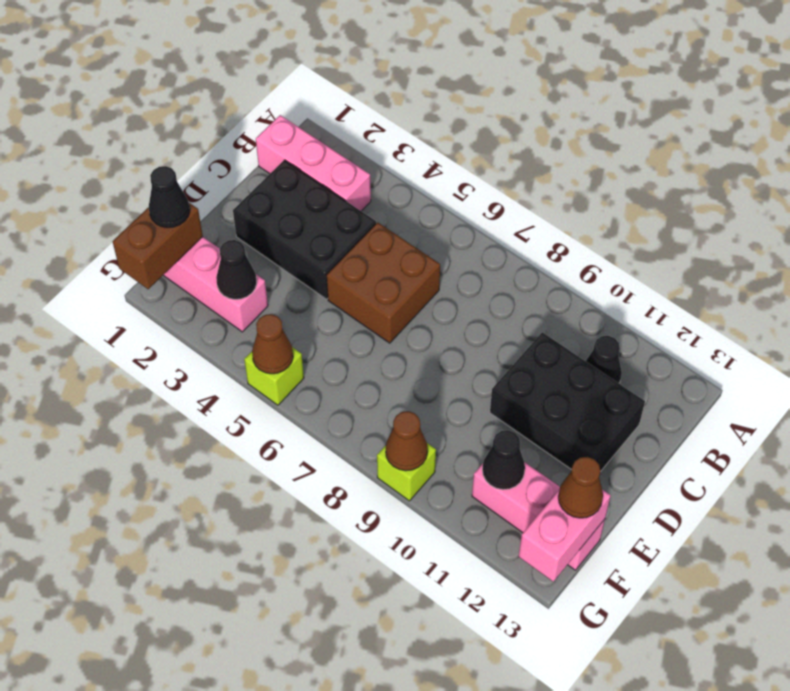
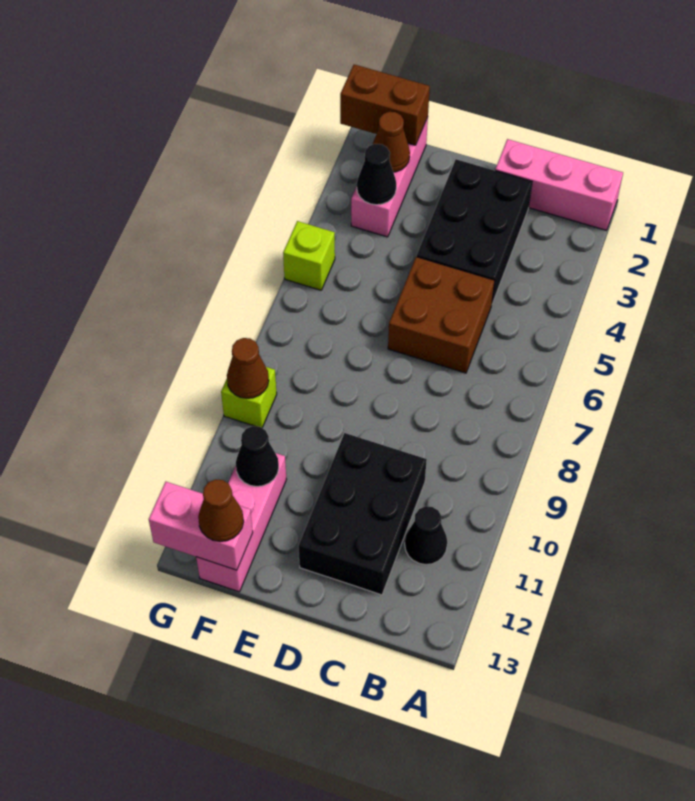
pink 1x3 brick [256,115,371,211] -> pink 1x3 brick turned to [495,139,623,230]
black 1x1 cone [149,166,190,228] -> none
brown 1x1 cone [252,314,293,374] -> brown 1x1 cone moved to [373,112,410,172]

